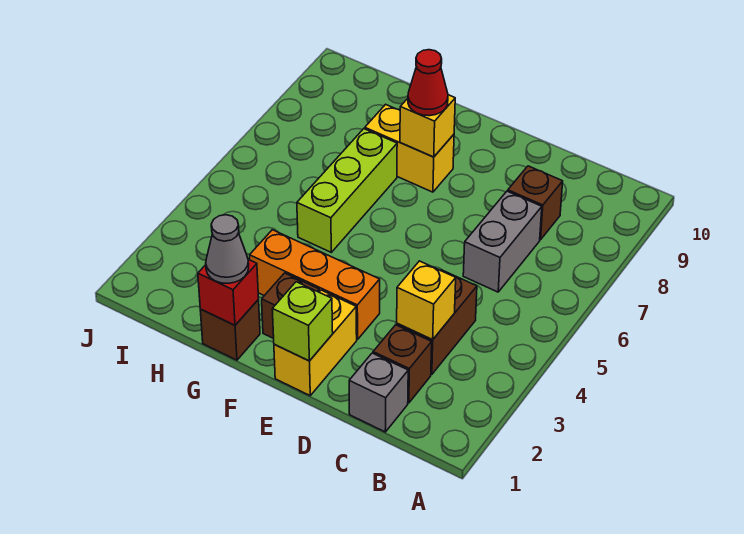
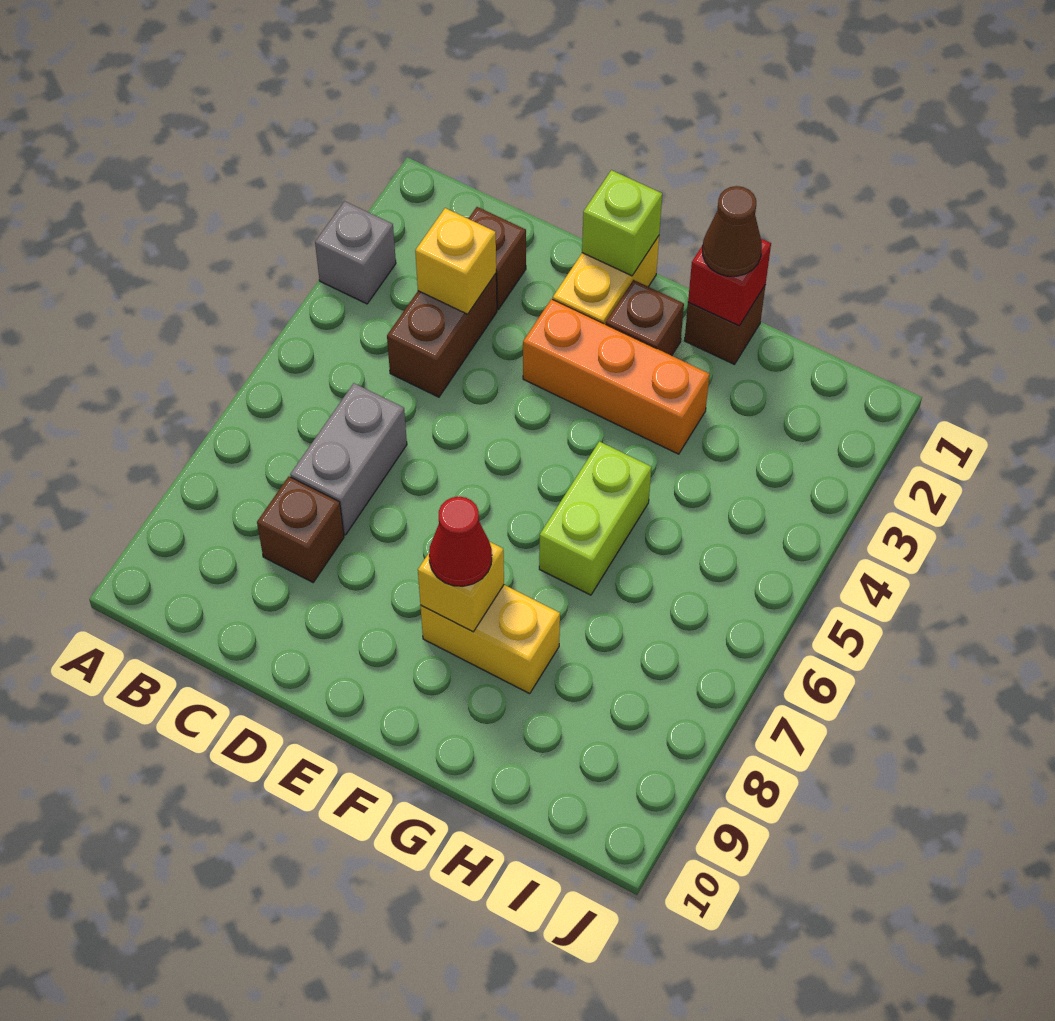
grey 1x1 brick [349,353,408,432] -> grey 1x1 brick moved to [315,201,396,304]
grey 1x1 cone [206,215,249,283] -> brown 1x1 cone [703,186,762,276]
lime 1x3 brick [297,129,397,252] -> lime 1x2 brick [539,441,651,595]

